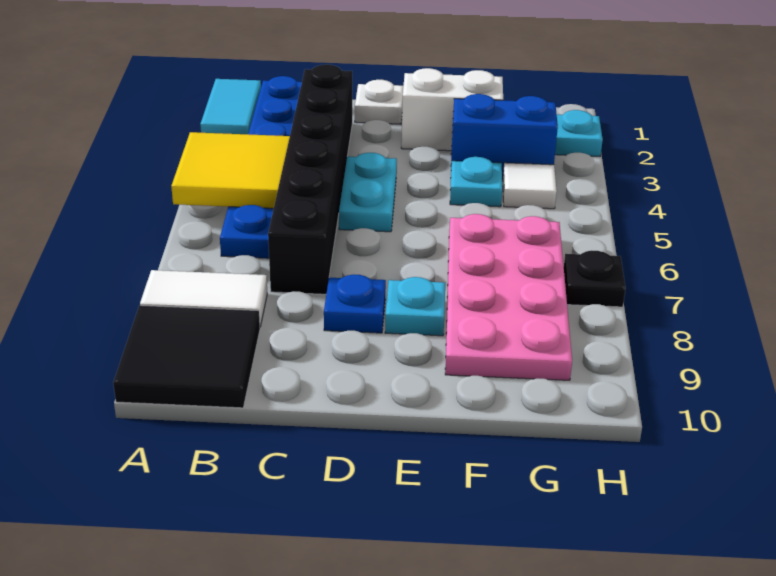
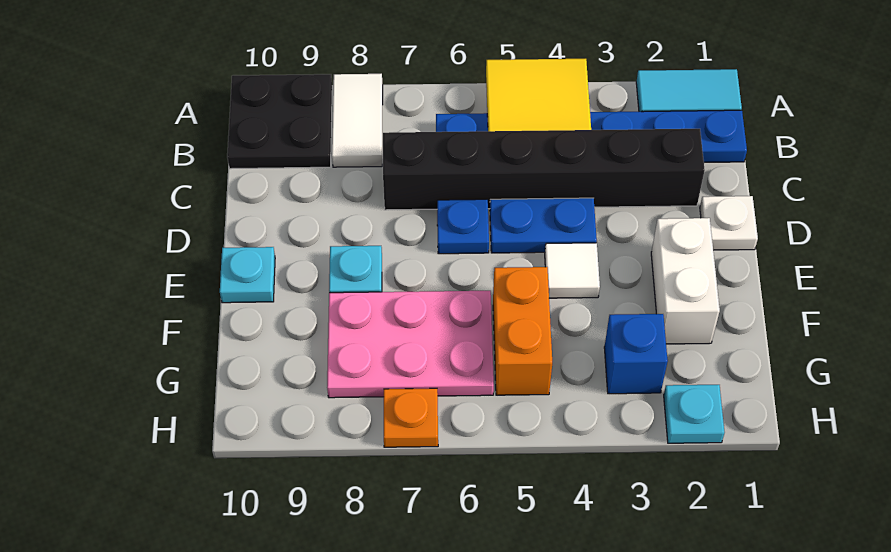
black 2x2 tile [113,305,260,408] -> black 2x2 plate [227,74,332,169]
cyan 1x2 plate [339,153,397,232] -> blue 1x2 plate [490,198,597,253]
blue 1x1 plate [324,275,386,333] -> blue 1x1 plate moved to [437,199,489,254]
blue 1x2 brick [451,94,558,179] -> blue 1x1 brick [604,314,668,394]
cyan 1x1 plate [450,157,502,207] -> cyan 1x1 plate moved to [220,247,275,303]
none -> orange 1x2 brick [493,267,552,395]
pink 2x4 plate [445,214,572,380] -> pink 2x3 plate [327,291,494,398]
white 1x1 tile [503,163,557,209] -> white 1x1 tile moved to [545,243,600,298]
black 1x1 plate [564,251,625,307] -> orange 1x1 plate [384,388,438,447]

